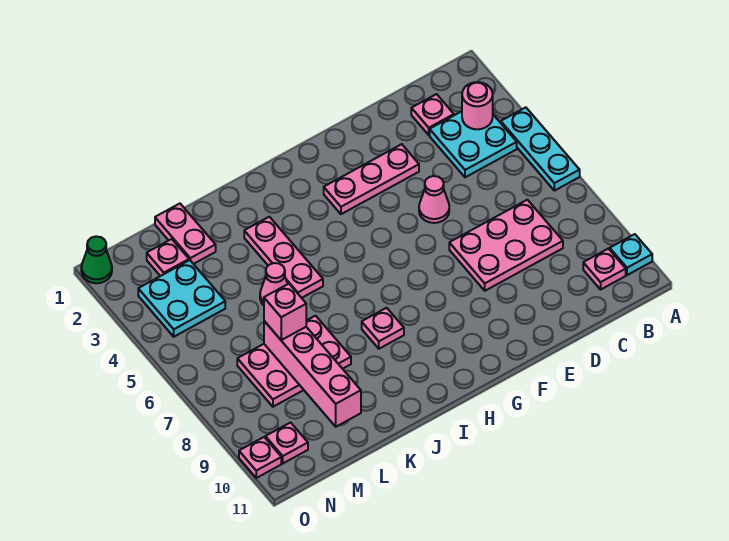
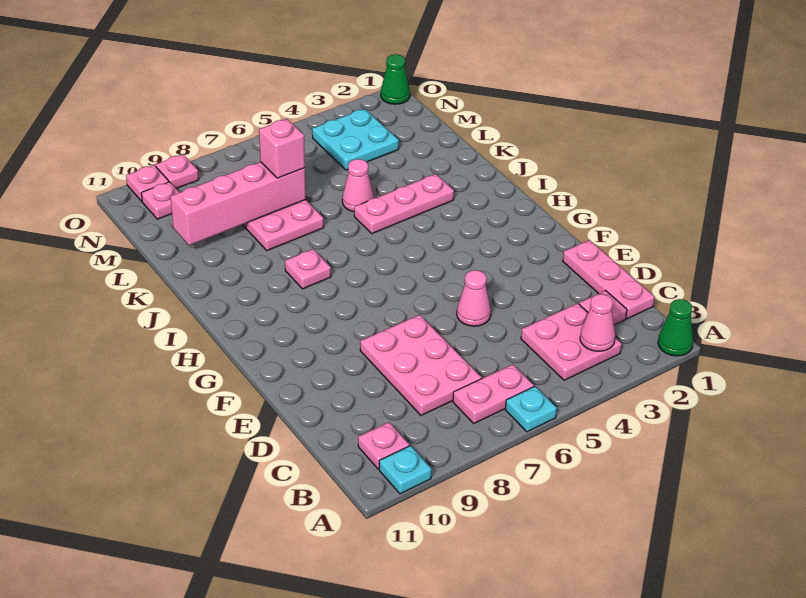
none -> green 1x1 cone [658,299,693,356]
cyan 1x3 plate [501,107,580,191] -> cyan 1x1 plate [505,386,557,432]
cyan 2x2 plate [430,111,517,177] -> pink 2x2 plate [521,303,622,380]
pink 1x1 round brick [462,82,493,129] -> pink 1x1 cone [580,294,615,351]
pink 1x3 plate [324,144,419,214] -> pink 1x3 plate moved to [563,240,654,319]
pink 1x2 plate [155,204,216,264] -> pink 1x2 plate moved to [453,364,534,423]
pink 1x1 plate [147,239,189,276] -> pink 1x1 plate moved to [155,154,199,189]

